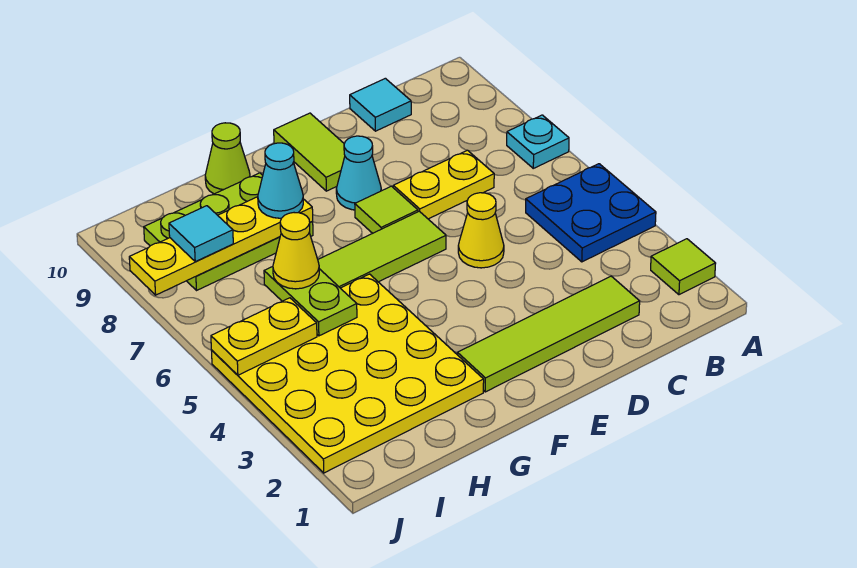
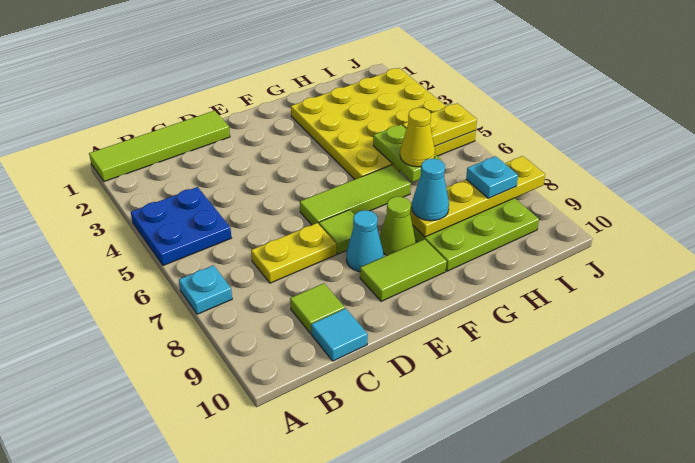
lime 1x1 tile [651,239,716,295] -> lime 1x1 tile moved to [290,283,345,334]
lime 1x4 tile [457,276,640,392] -> lime 1x4 tile moved to [89,111,230,182]
yellow 1x1 cone [458,193,504,268] -> none
lime 1x2 tile [274,113,345,191] -> lime 1x2 tile turned to [360,239,447,301]
lime 1x1 cone [205,123,250,194] -> lime 1x1 cone moved to [380,197,416,255]
cyan 1x1 tile [169,206,233,262] -> cyan 1x1 plate [466,156,518,198]

